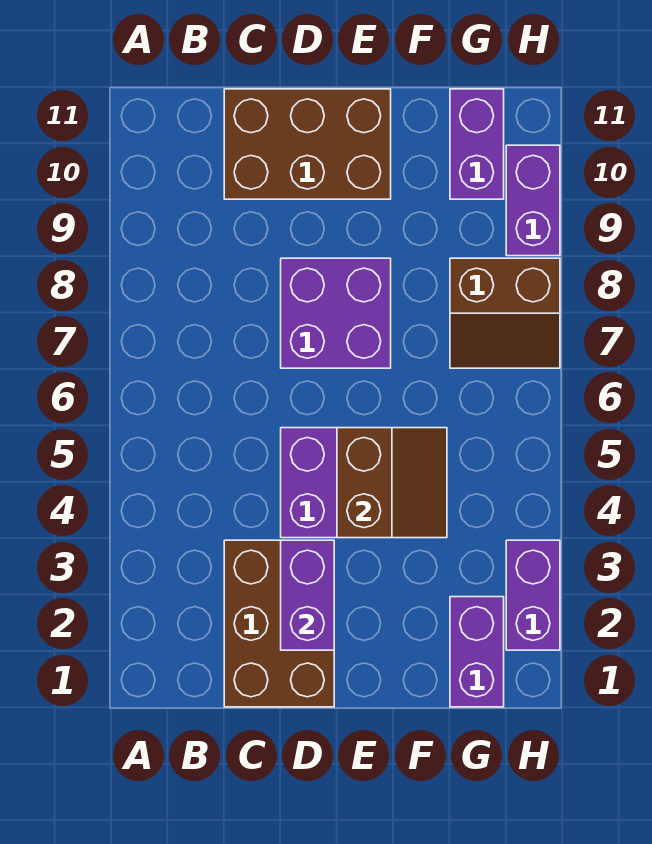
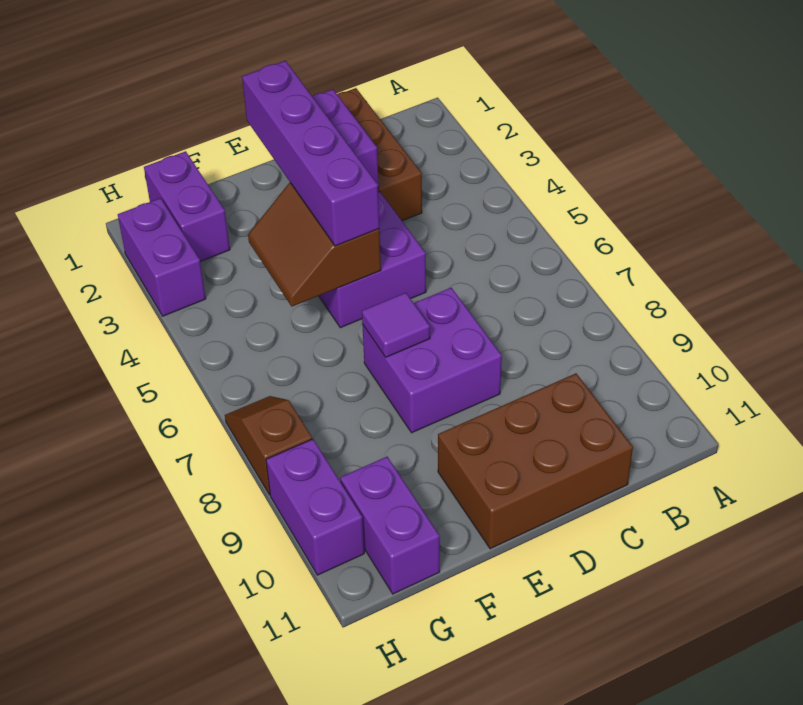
none -> purple 1x4 brick [242,61,379,246]
none -> purple 1x1 tile [362,293,430,357]
brown 2x2 slope [450,258,560,368] -> brown 1x2 slope [225,396,312,495]

